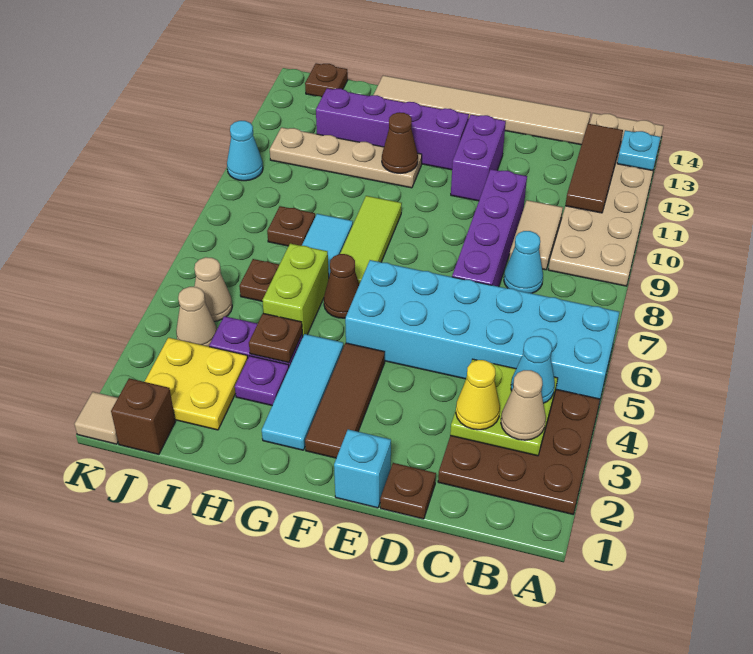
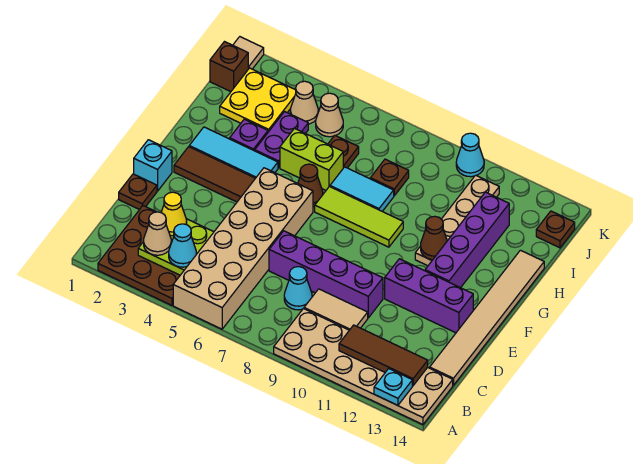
cyan 2x6 brick [345,260,619,399] -> tan 2x6 brick [173,168,313,329]
purple 1x2 brick [451,115,506,201] -> purple 1x3 brick [385,259,473,333]
brown 1x1 plate [249,313,302,363] -> none

